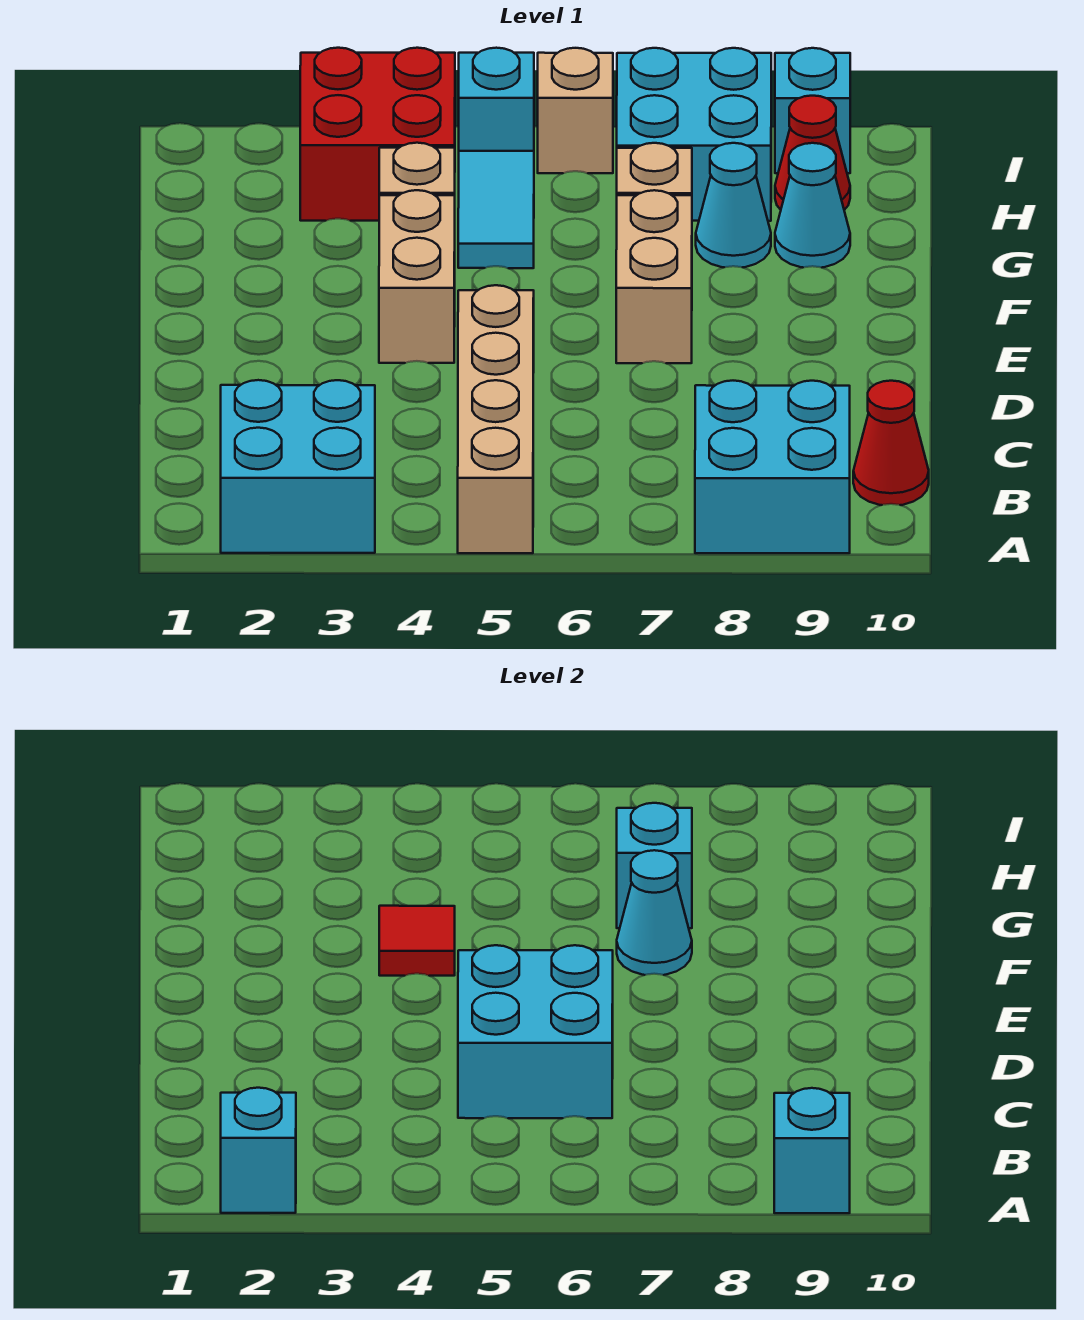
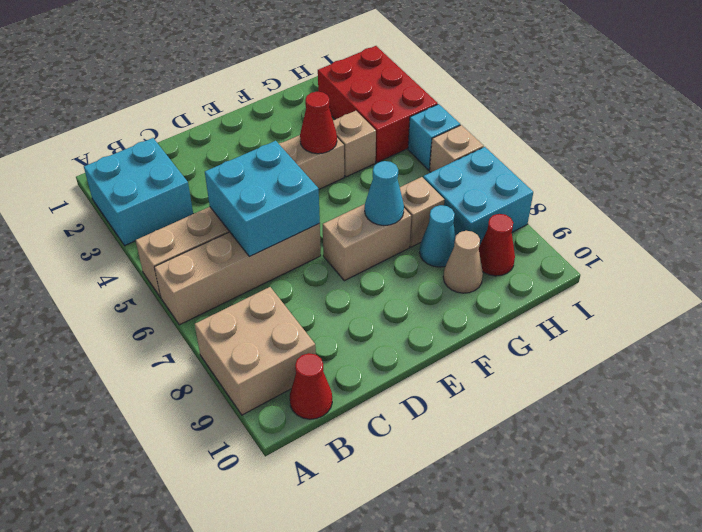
cyan 1x1 brick [221,1088,296,1213] -> none
none -> tan 1x4 brick [154,224,321,325]
cyan 2x2 brick [695,381,850,553] -> tan 2x2 brick [195,287,316,415]
cyan 1x1 brick [774,1088,850,1213] -> none
red 1x1 tile [379,906,455,976] -> red 1x1 cone [300,92,337,154]
cyan 1x2 tile [458,151,534,268] -> none
cyan 1x1 brick [617,803,692,928] -> none
cyan 1x1 cone [775,143,850,268] -> tan 1x1 cone [443,231,483,293]
red 2x2 brick [300,48,455,221] -> red 2x3 brick [318,46,438,162]
cyan 1x1 brick [775,48,850,173] -> none

